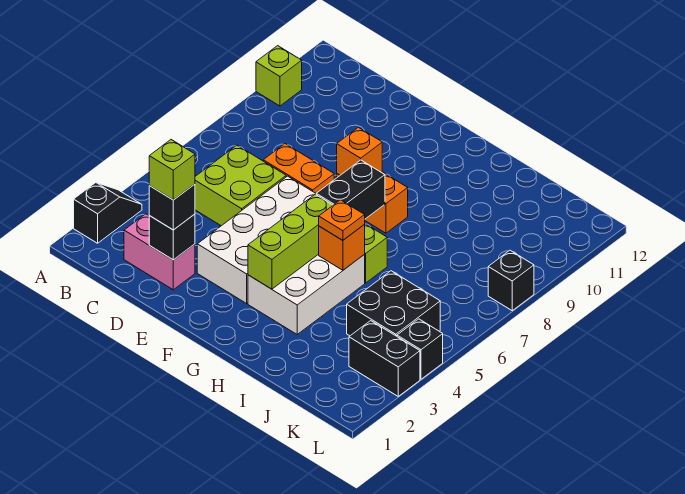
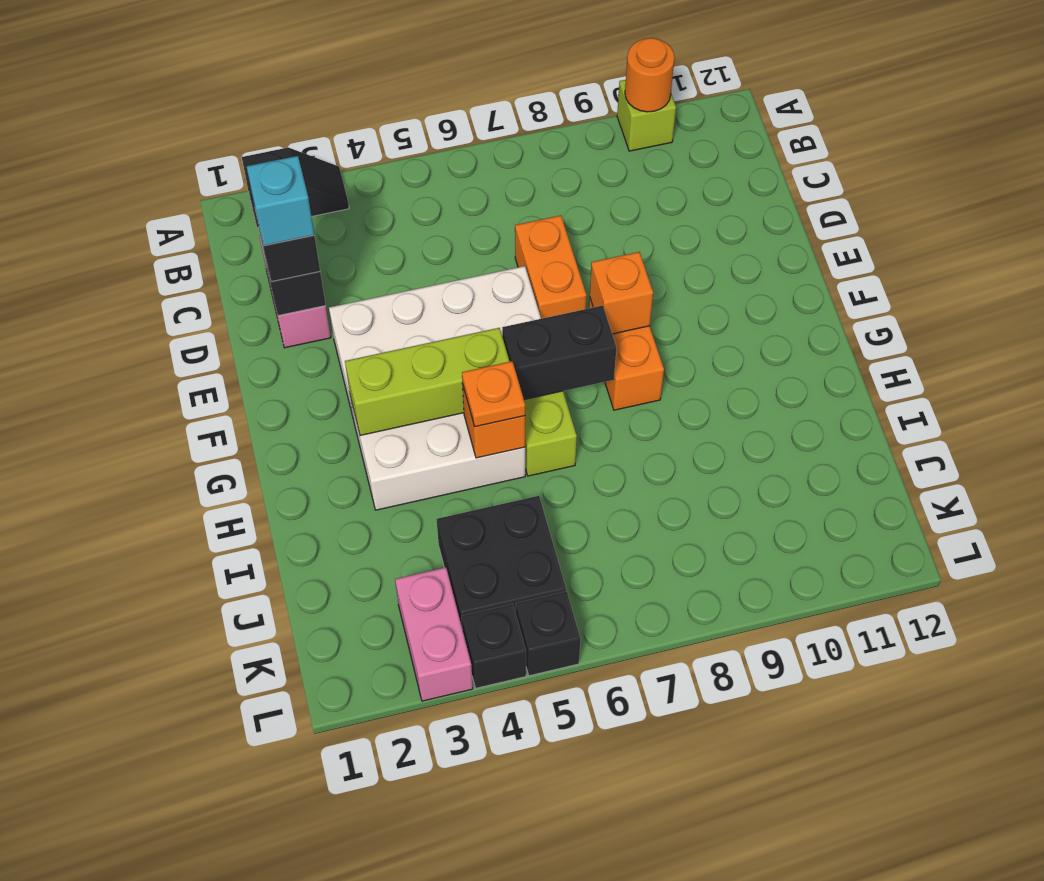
none -> orange 1x1 round brick [625,38,675,112]
lime 2x2 brick [195,145,286,226] -> none
lime 1x1 brick [149,140,195,200] -> cyan 1x1 brick [246,156,314,246]
black 1x2 brick [349,321,420,396] -> pink 1x2 brick [395,567,473,701]
black 1x1 brick [488,250,534,310] -> black 1x1 brick moved to [516,591,581,676]

